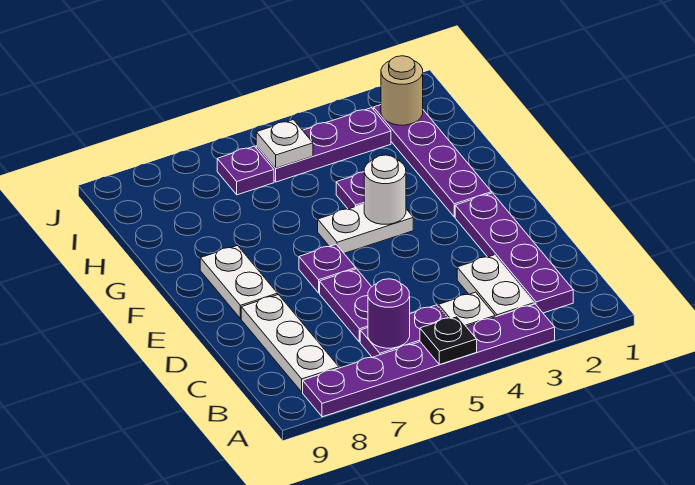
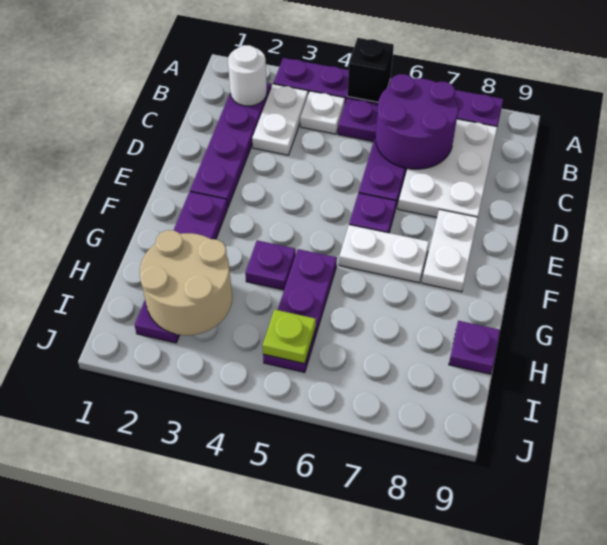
black 1x1 plate [420,316,477,365] -> black 1x1 brick [347,38,394,102]
purple 1x1 round brick [368,279,410,348] -> purple 2x2 round brick [375,74,458,169]
white 1x3 plate [241,295,339,392] -> white 2x3 plate [398,119,497,217]
white 1x2 plate [318,204,413,253] -> white 1x2 plate moved to [339,225,429,283]
white 1x1 round brick [364,155,406,224] -> white 1x1 round brick moved to [228,45,267,106]
tan 1x1 round brick [381,56,423,125] -> tan 2x2 round brick [140,230,232,335]
purple 1x3 plate [256,108,391,182] -> purple 1x3 plate turned to [263,249,337,373]
white 1x1 plate [256,120,313,168] -> lime 1x1 plate [263,309,316,364]
purple 1x1 plate [217,146,274,195] -> purple 1x1 plate moved to [449,321,500,374]

